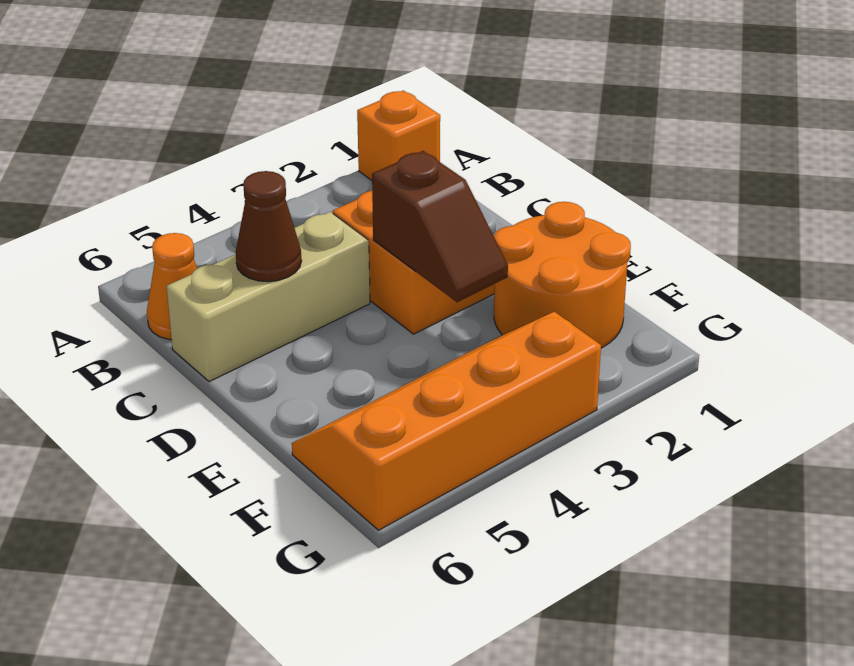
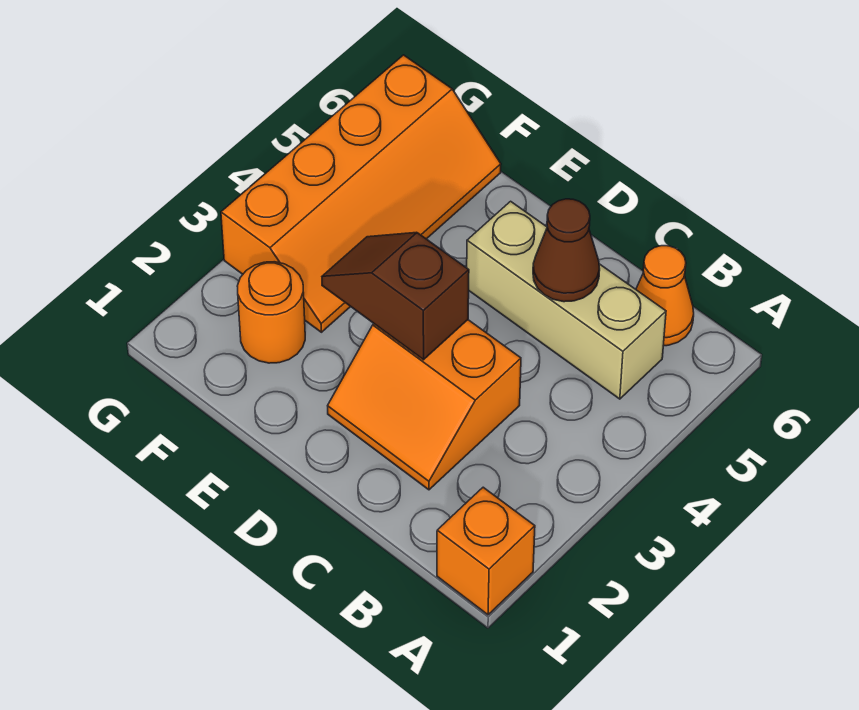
tan 1x3 brick [167,212,370,382] -> tan 1x3 brick turned to [467,201,666,399]
orange 2x2 round brick [494,202,631,348] -> orange 1x1 round brick [237,262,305,363]

